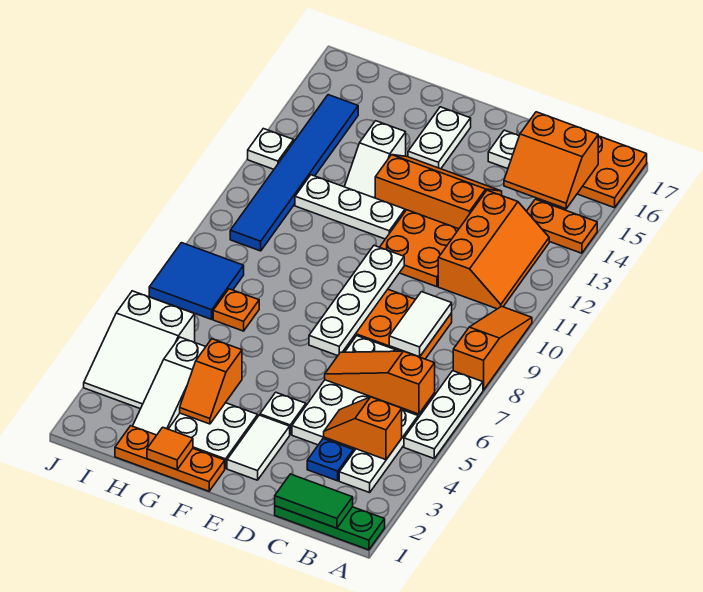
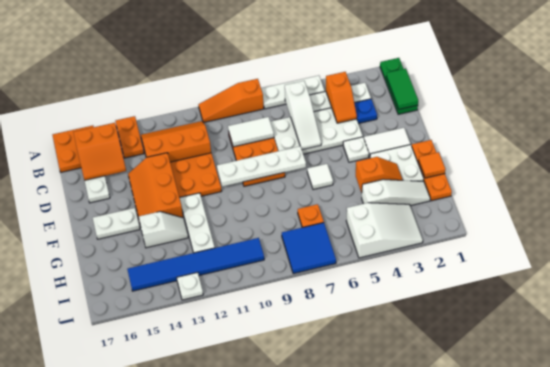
orange 1x3 slope [325,351,435,414] -> white 1x3 slope [285,81,321,150]
orange 2x2 slope [504,112,598,209] -> orange 2x2 slope turned to [73,123,126,180]
none -> white 1x1 tile [307,164,333,190]

